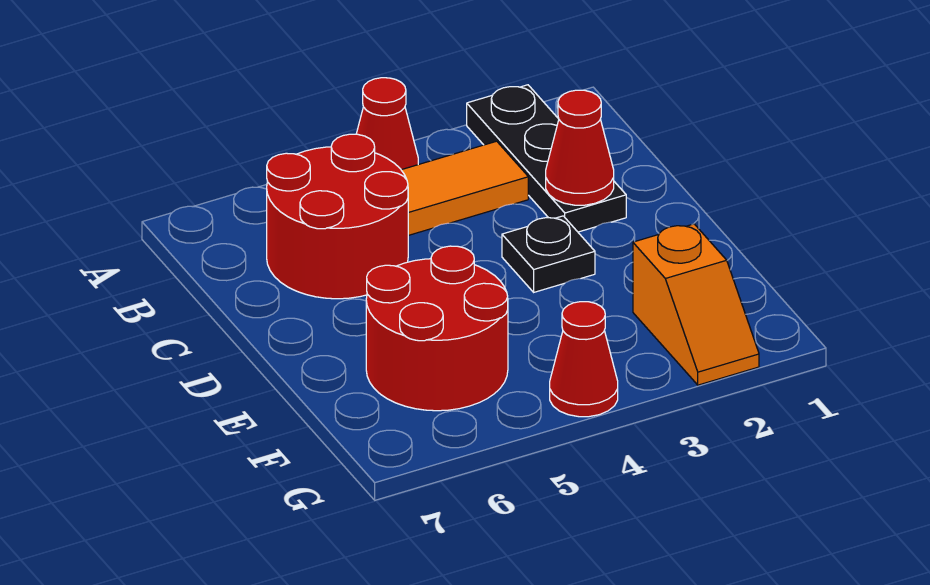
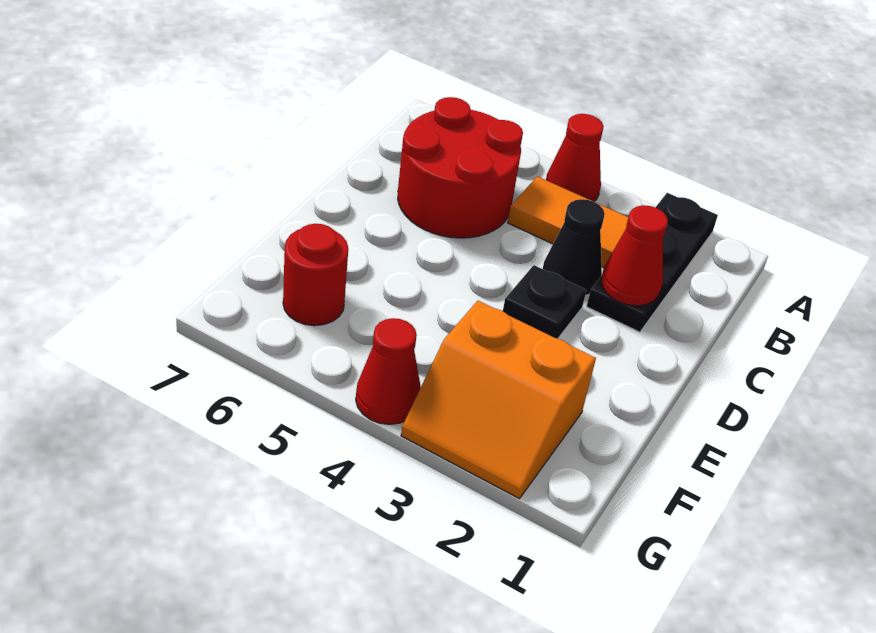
none -> black 1x1 cone [543,199,605,296]
red 2x2 round brick [366,246,508,411] -> red 1x1 round brick [283,224,348,326]
orange 1x2 slope [633,224,759,385] -> orange 2x2 slope [401,301,596,499]

